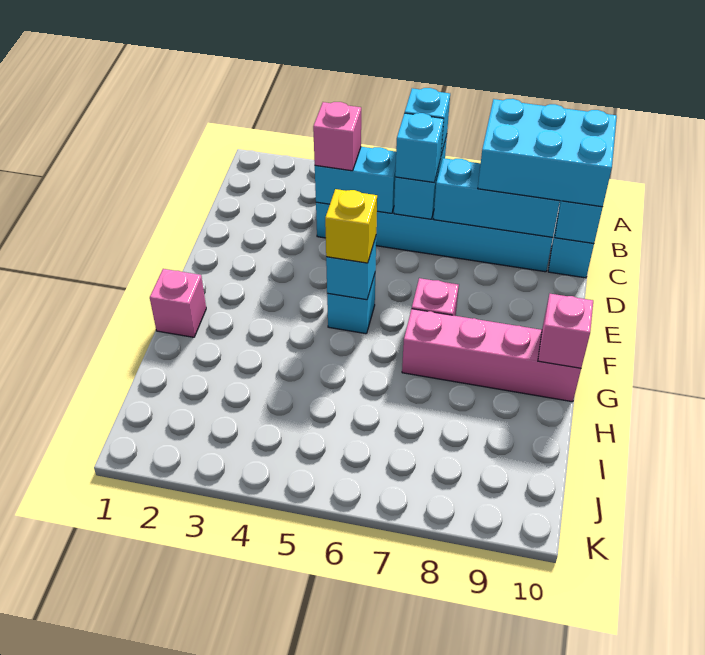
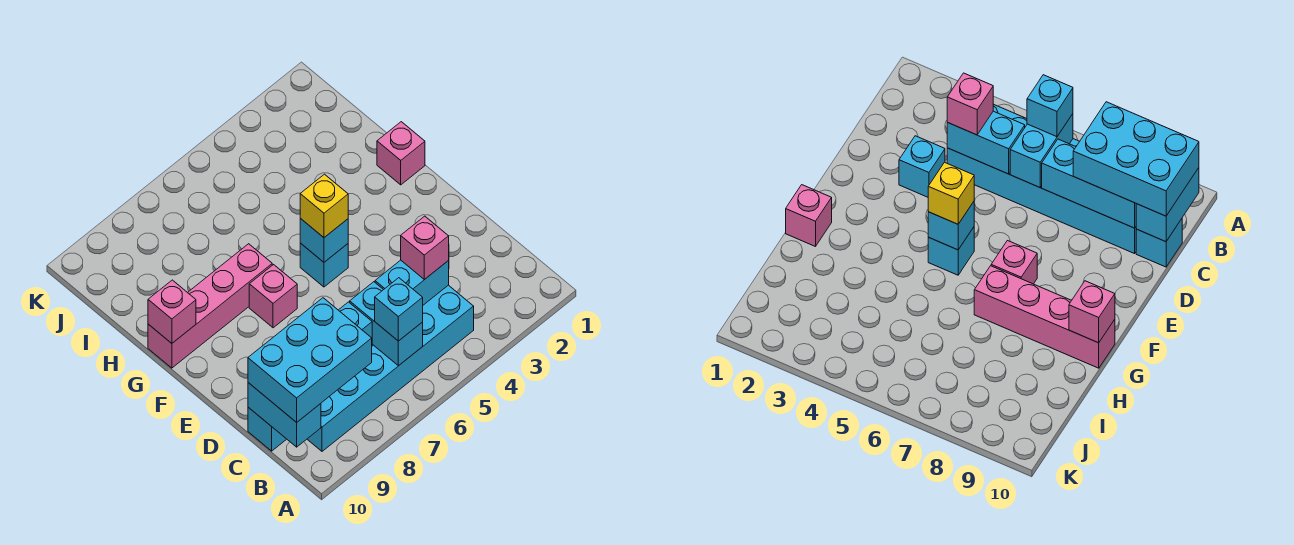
cyan 1x1 brick [395,113,444,182] -> cyan 1x1 brick moved to [899,136,945,197]

